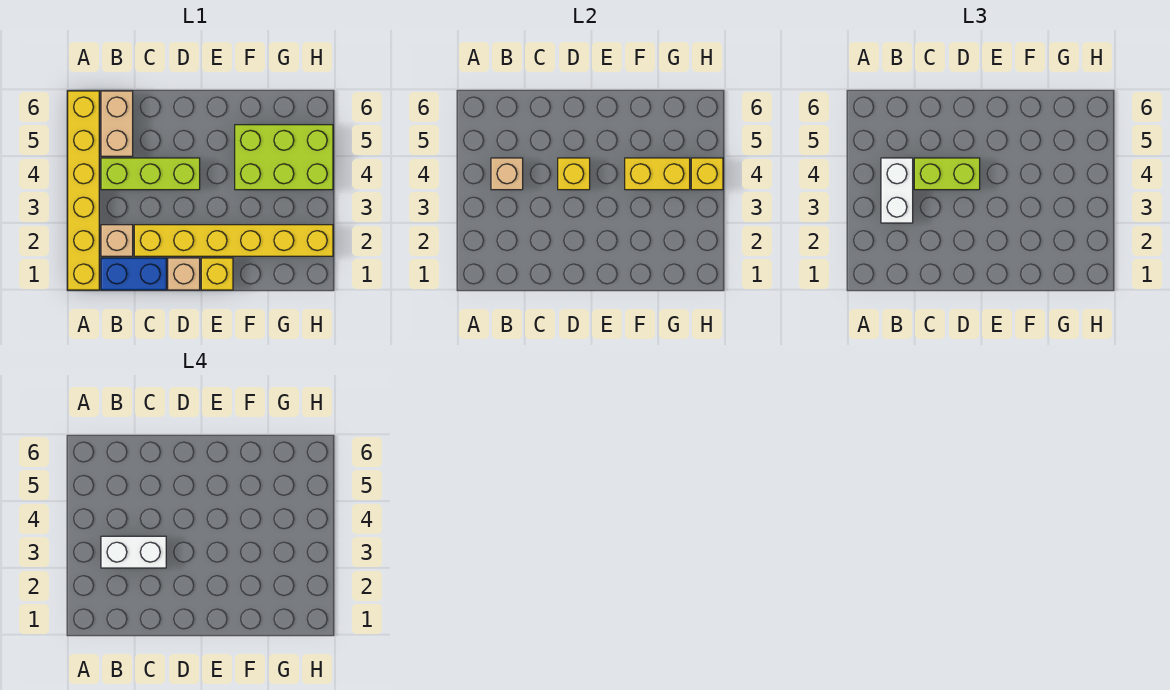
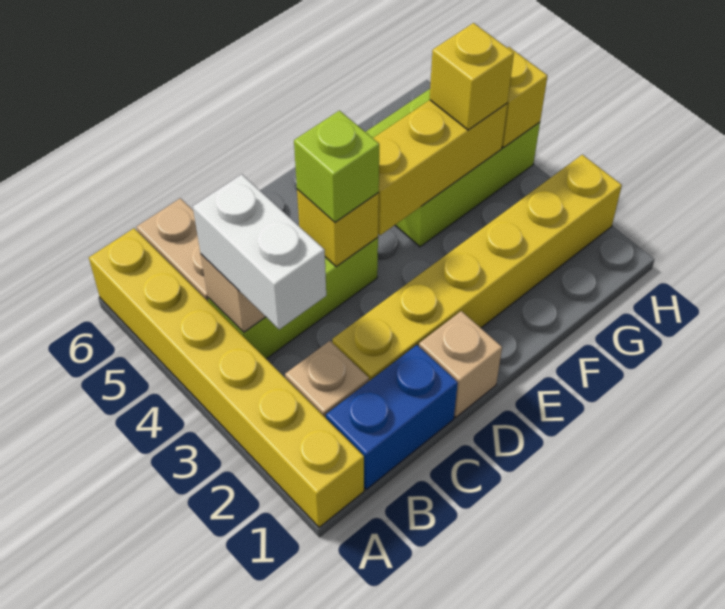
white 1x2 brick [101,536,166,568] -> none
lime 1x2 brick [914,158,980,190] -> lime 1x1 brick [294,111,379,222]
yellow 1x1 brick [201,258,233,290] -> yellow 1x1 brick moved to [430,23,514,130]
yellow 1x2 brick [625,158,690,190] -> yellow 1x3 brick [373,100,507,235]

